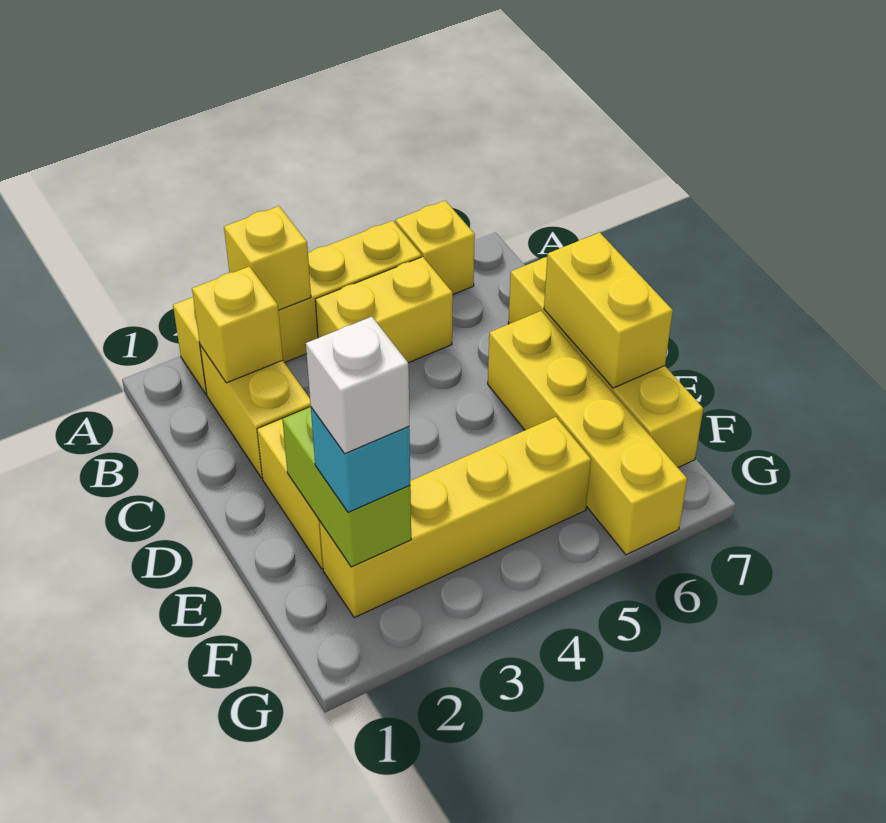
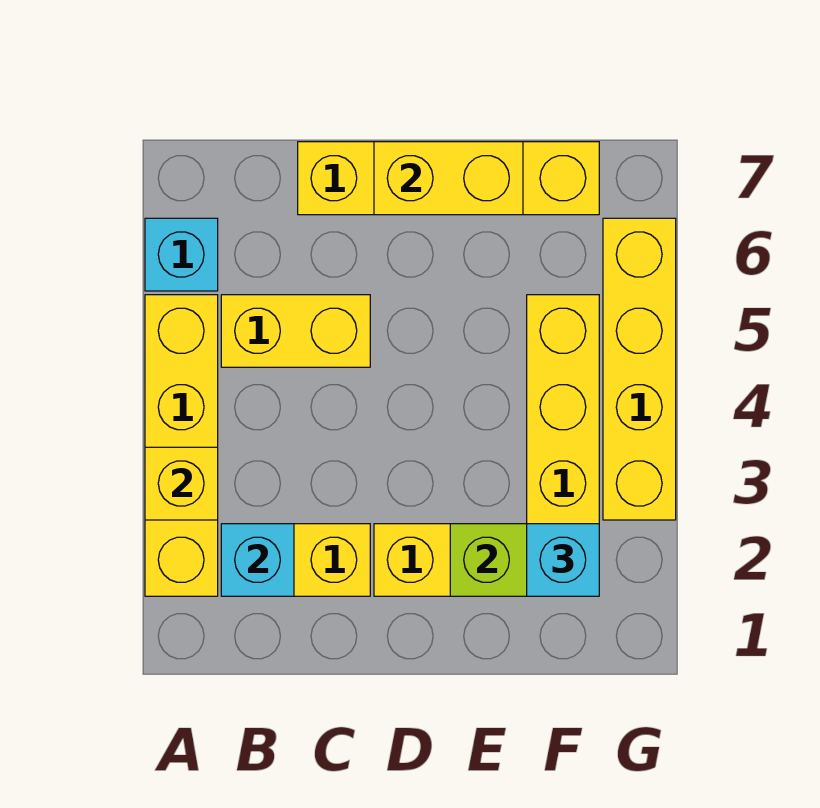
yellow 1x1 brick [395,201,475,294] -> cyan 1x1 brick [145,218,218,291]
yellow 1x1 brick [192,266,283,383] -> cyan 1x1 brick [221,524,294,596]
yellow 1x2 brick [315,257,453,363] -> yellow 1x2 brick turned to [221,295,370,367]
yellow 1x4 brick [488,311,687,555] -> yellow 1x4 brick turned to [603,218,676,520]
white 1x1 brick [306,317,409,454] -> none

